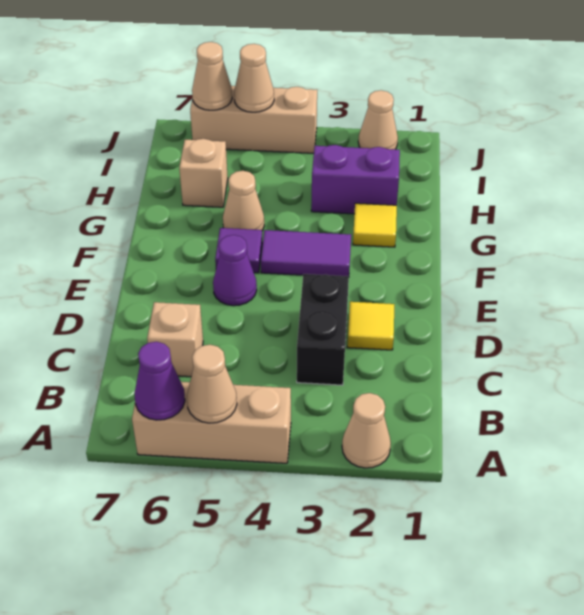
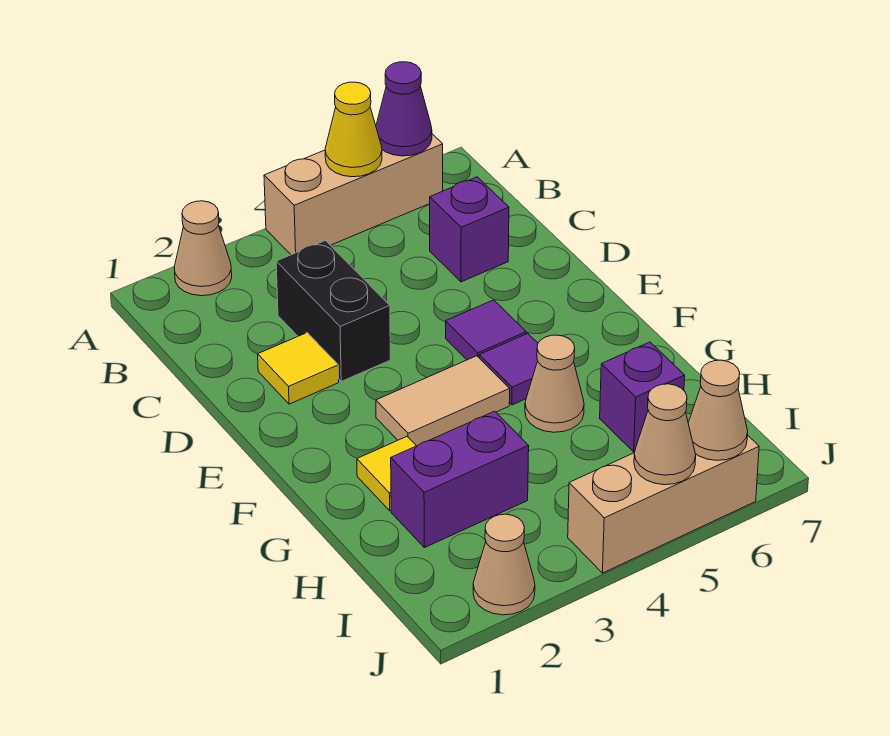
tan 1x1 cone [187,345,237,423] -> yellow 1x1 cone [325,82,382,177]
tan 1x1 brick [147,302,203,377] -> purple 1x1 brick [430,177,509,282]
purple 1x1 cone [213,235,257,306] -> purple 1x1 tile [446,300,526,360]
purple 1x2 tile [261,230,351,277] -> tan 1x2 tile [376,356,510,446]
tan 1x1 brick [179,139,228,207] -> purple 1x1 brick [600,342,685,452]

